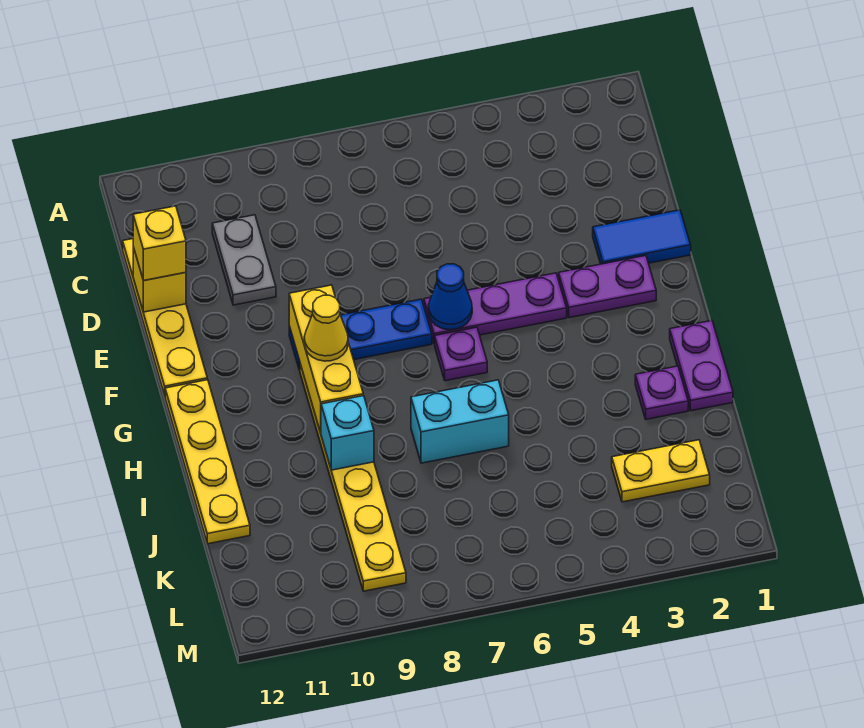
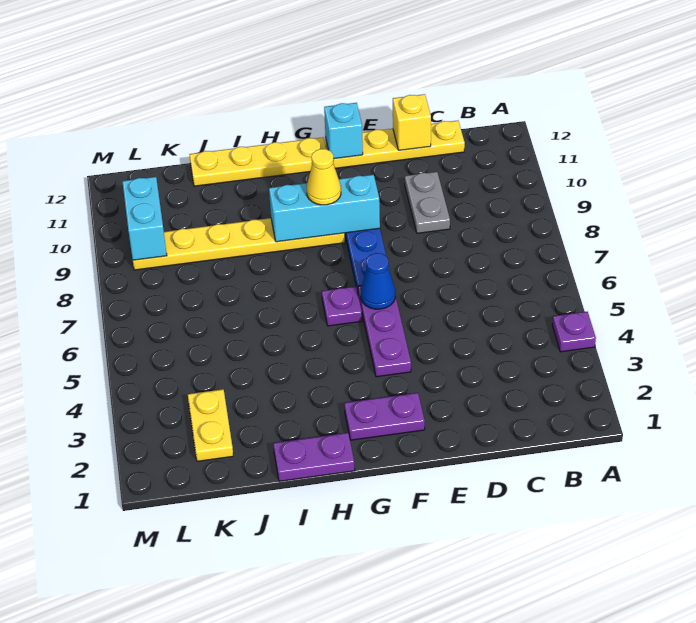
grey 1x2 plate [212,215,276,305] -> grey 1x2 plate turned to [405,172,450,233]
yellow 1x1 brick [133,206,186,281] -> none
blue 1x2 tile [593,210,691,264] -> none
purple 1x2 plate [559,256,656,318] -> purple 1x2 plate turned to [344,393,425,440]
yellow 1x3 brick [289,285,363,433] -> cyan 1x3 brick [269,175,380,242]
purple 1x1 plate [635,366,688,419] -> purple 1x1 plate moved to [552,312,596,352]
cyan 1x2 brick [411,380,509,463] -> cyan 1x2 brick moved to [122,177,167,260]
cyan 1x1 brick [321,396,374,470] -> cyan 1x1 brick moved to [324,103,363,159]

